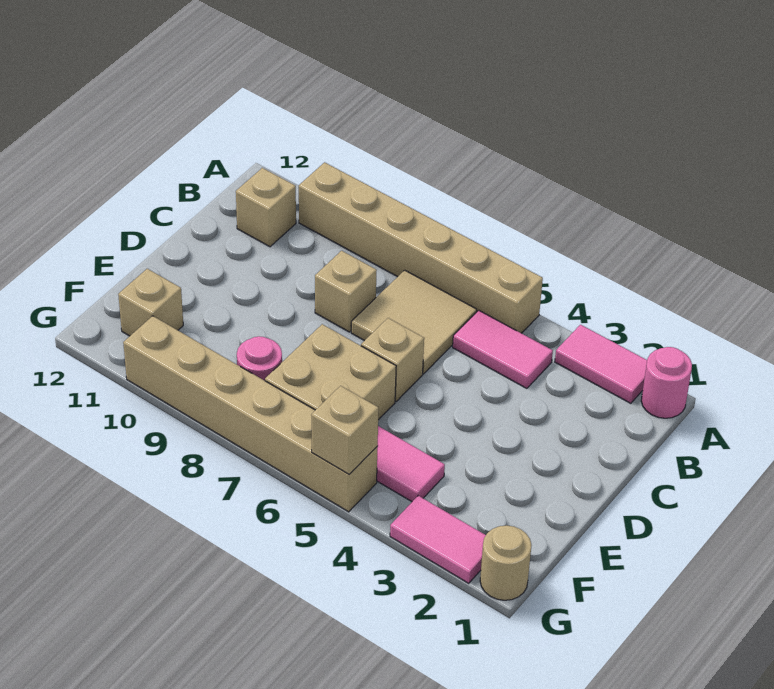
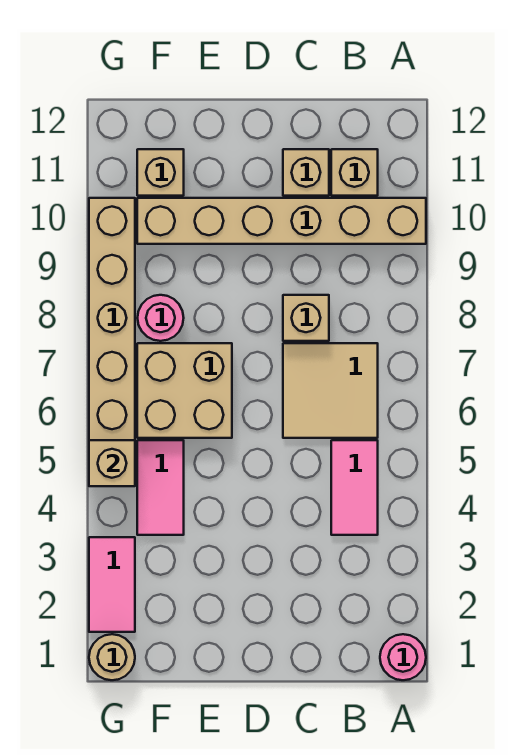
pink 1x2 tile [555,325,647,403] -> none
tan 1x6 brick [299,162,543,333] -> tan 1x6 brick turned to [137,198,426,244]
tan 1x1 brick [361,318,424,401] -> tan 1x1 brick moved to [283,149,329,196]

